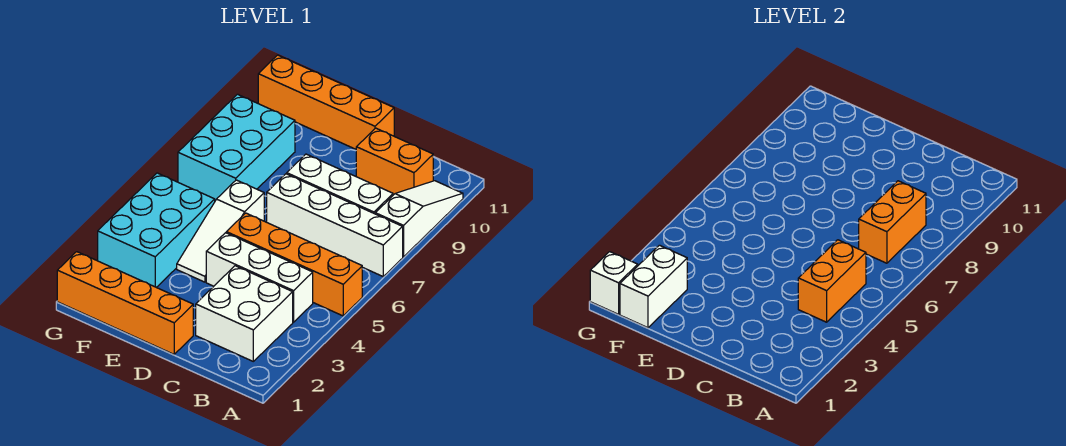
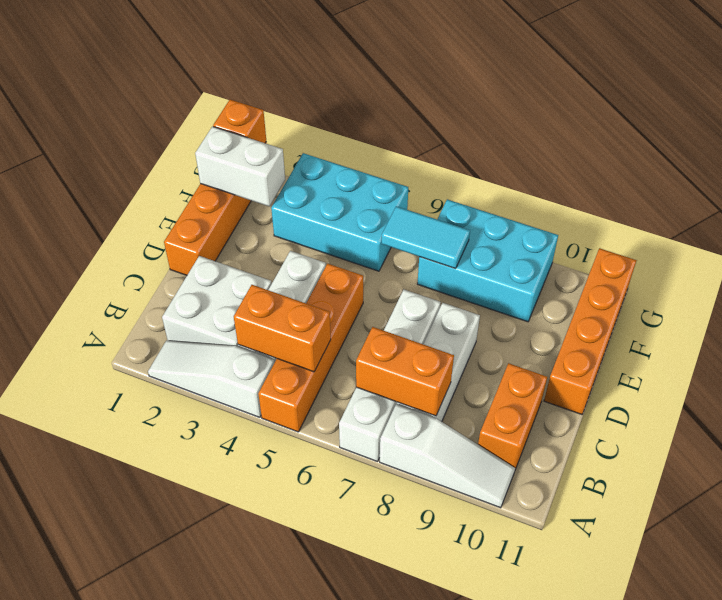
white 1x3 slope [177,180,264,282] -> white 1x3 slope moved to [148,340,274,417]
none -> cyan 1x2 tile [381,206,470,268]
white 1x1 brick [590,252,638,314] -> orange 1x1 brick [213,100,266,143]

